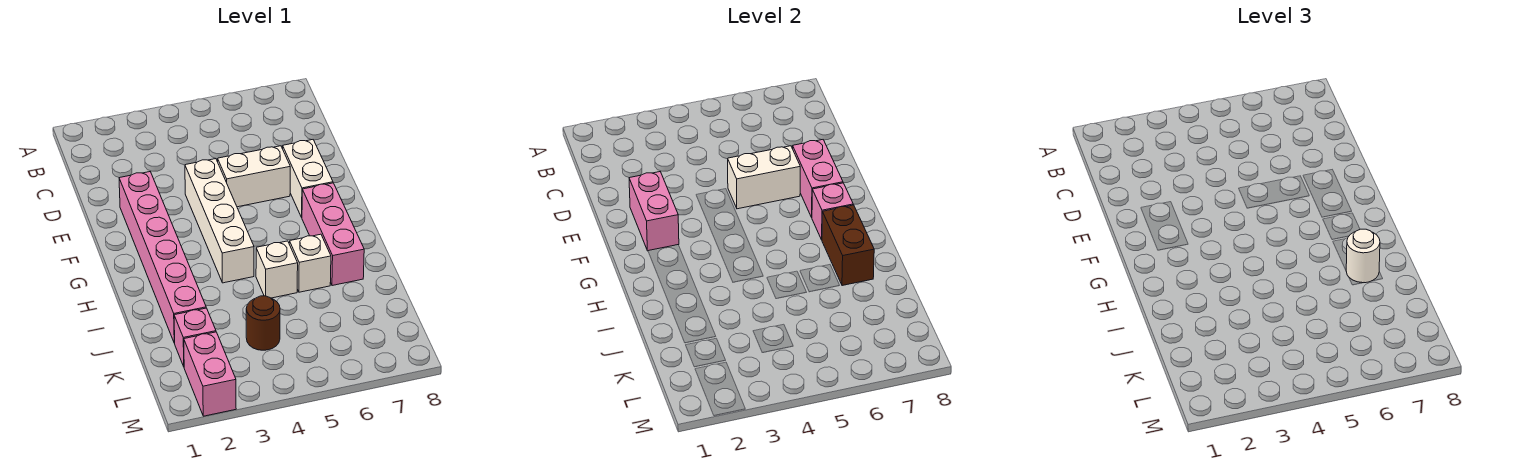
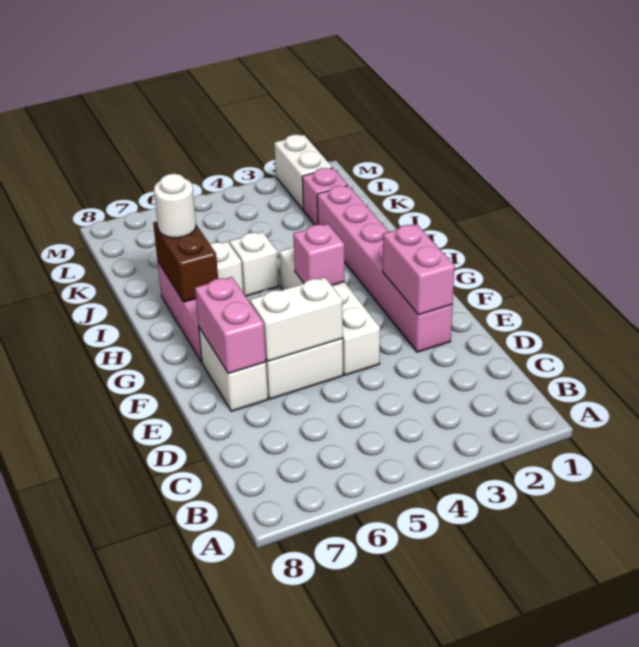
pink 1x1 brick [812,183,853,240] -> pink 1x1 brick moved to [293,224,345,285]
brown 1x1 round brick [246,296,280,350] -> none
pink 1x2 brick [184,332,236,416] -> white 1x2 brick [274,134,332,210]

